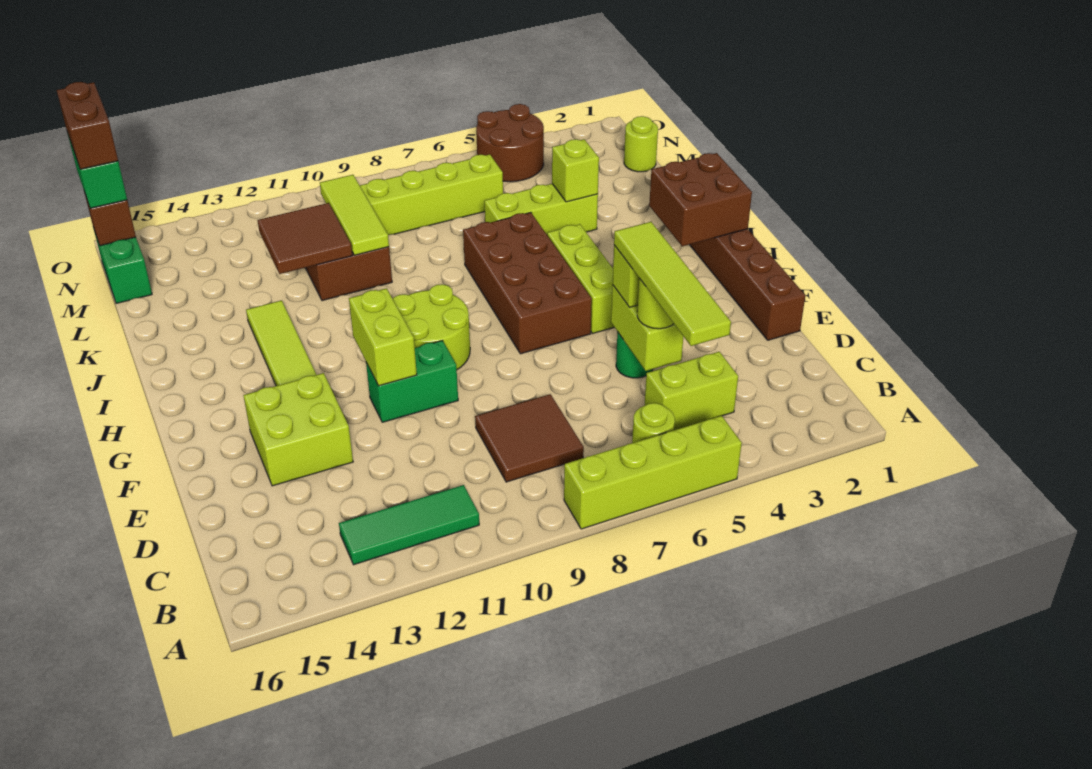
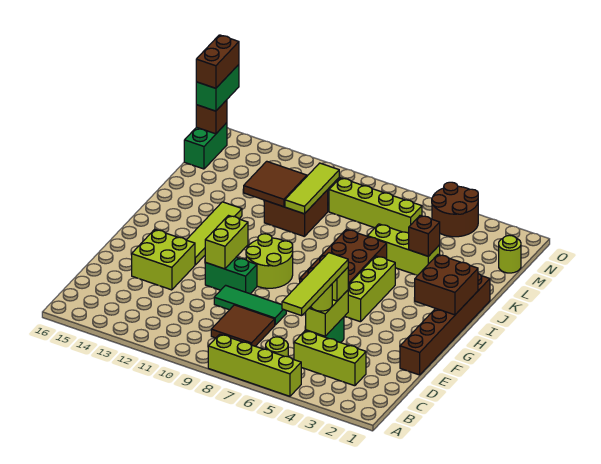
green 1x3 tile [339,485,479,565] -> green 1x3 tile moved to [214,285,286,325]
lime 1x2 brick [645,352,738,430] -> lime 1x3 brick [294,331,366,386]
lime 1x1 brick [552,139,599,202] -> brown 1x1 brick [409,215,440,256]

